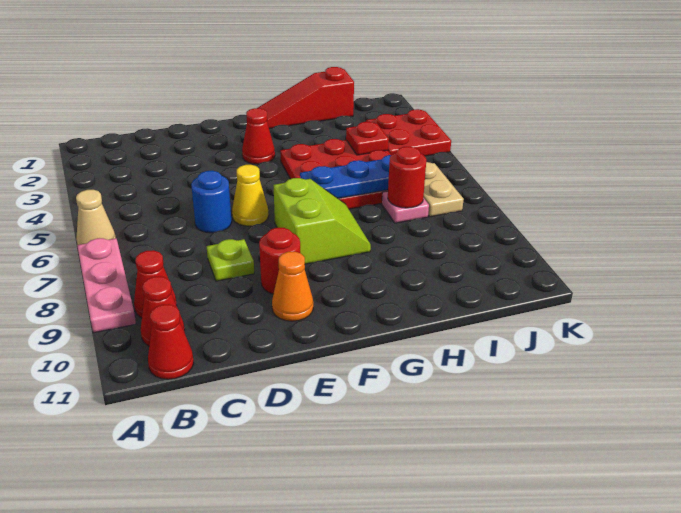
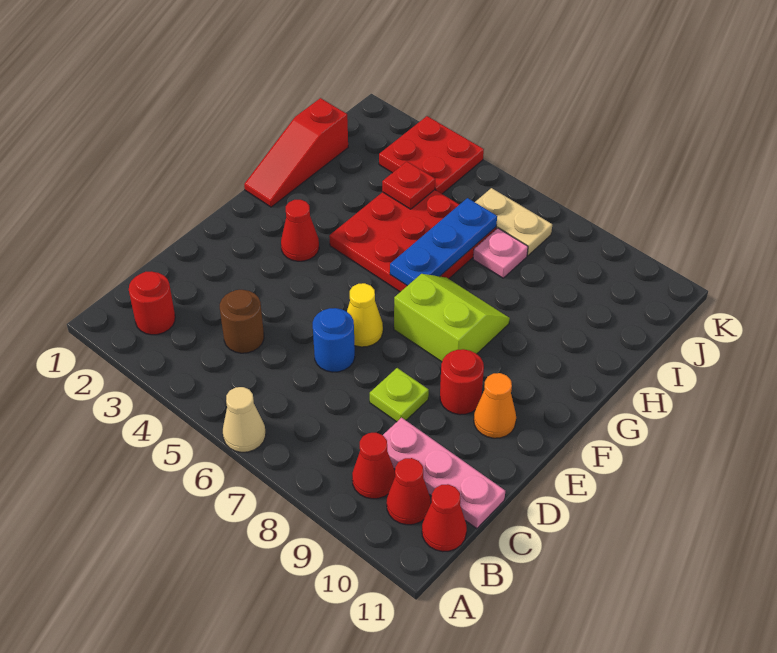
pink 1x3 plate [77,238,136,333] -> pink 1x3 plate moved to [383,417,505,529]
none -> brown 1x1 round brick [220,290,264,353]
red 1x1 round brick [388,147,426,208] -> red 1x1 round brick moved to [129,271,175,335]

